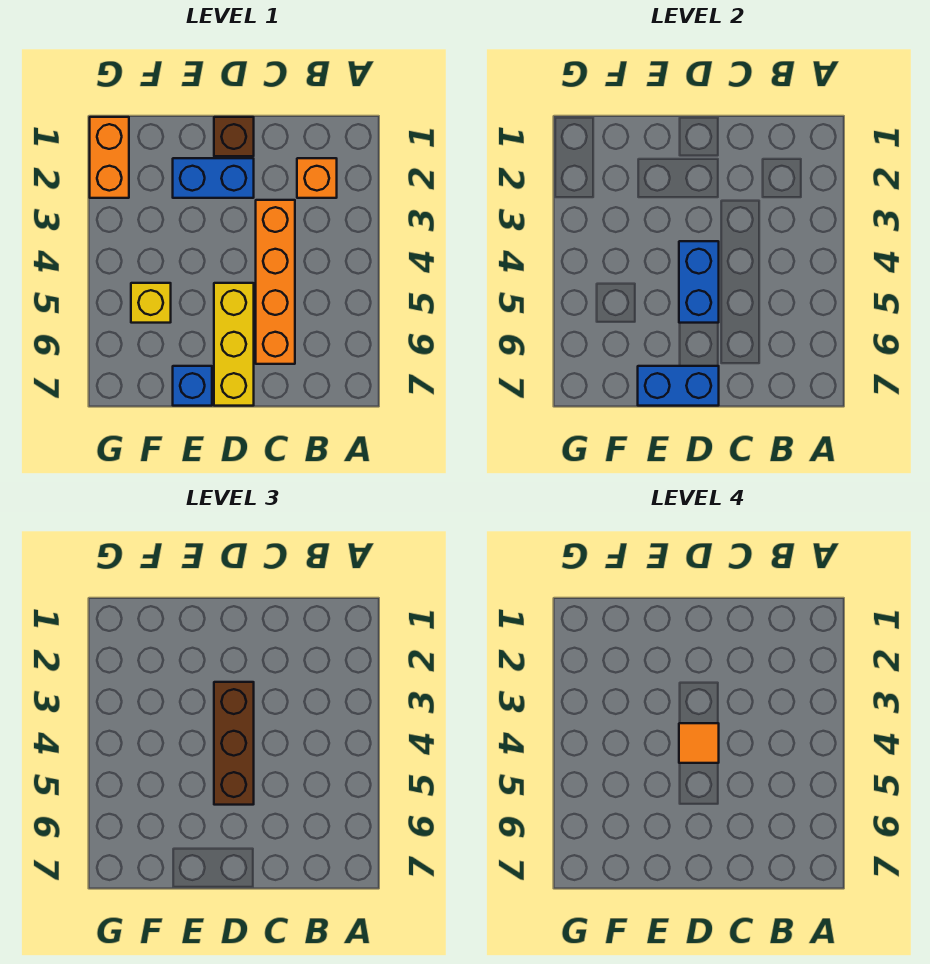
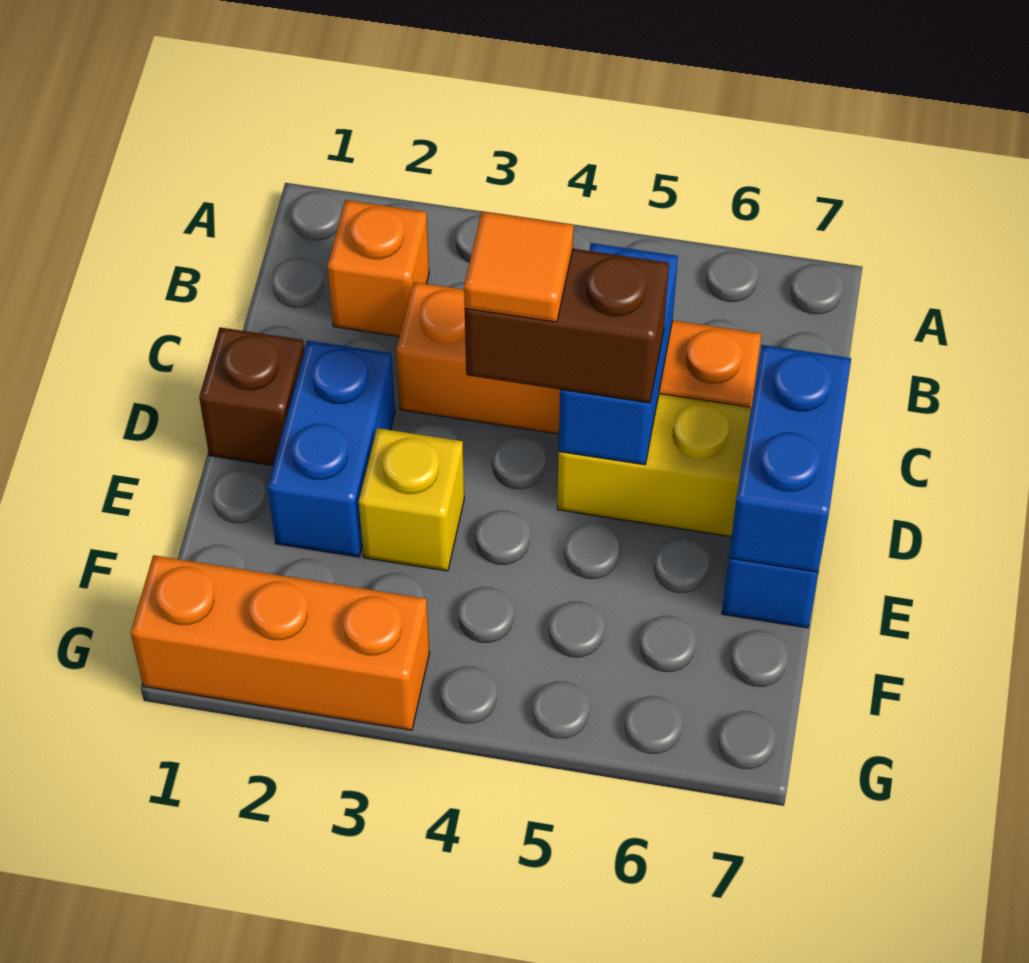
brown 1x3 brick [214,682,254,805] -> brown 1x2 brick [465,249,669,403]
blue 1x2 brick [679,241,719,323] -> blue 1x2 brick turned to [559,243,678,465]
yellow 1x1 brick [131,283,171,323] -> yellow 1x1 brick moved to [359,428,464,571]
orange 1x2 brick [90,117,129,198] -> orange 1x3 brick [131,555,430,730]

